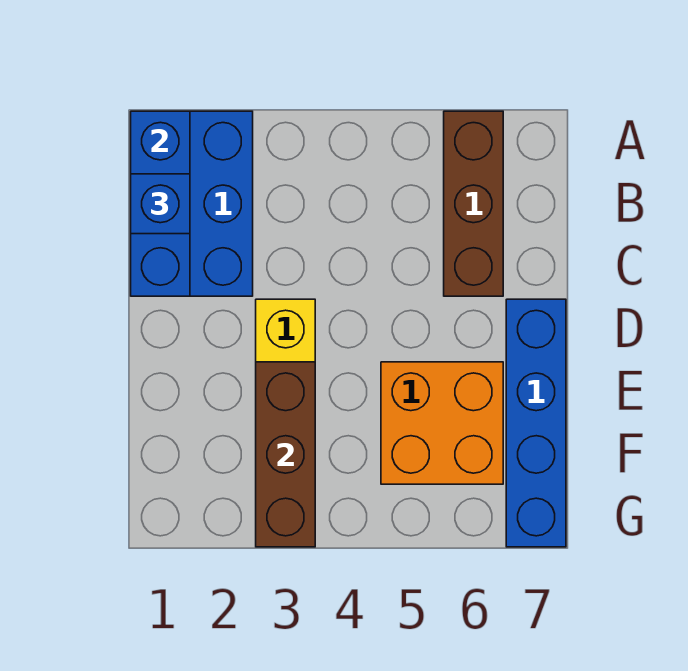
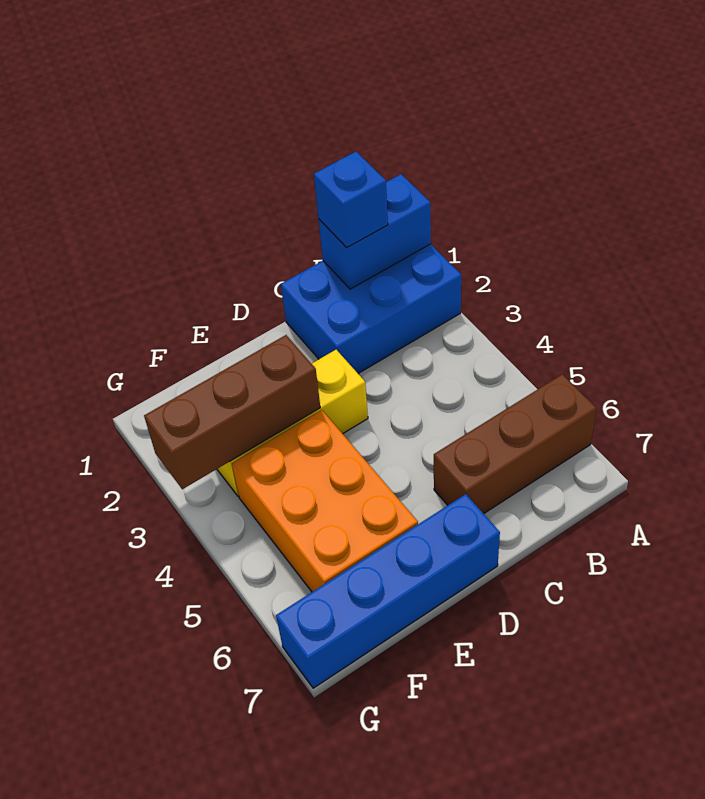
blue 1x3 brick [131,111,190,296] -> blue 1x2 brick [319,174,431,289]
orange 2x2 brick [381,362,503,484] -> orange 2x3 brick [232,410,418,592]

